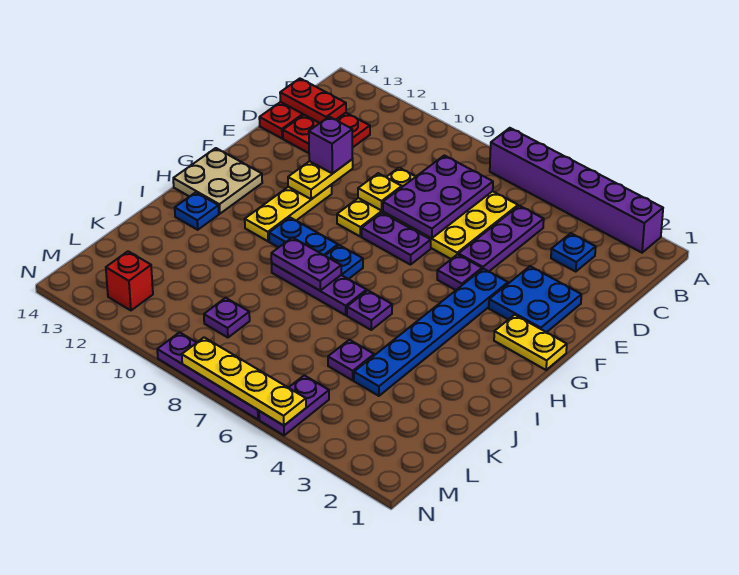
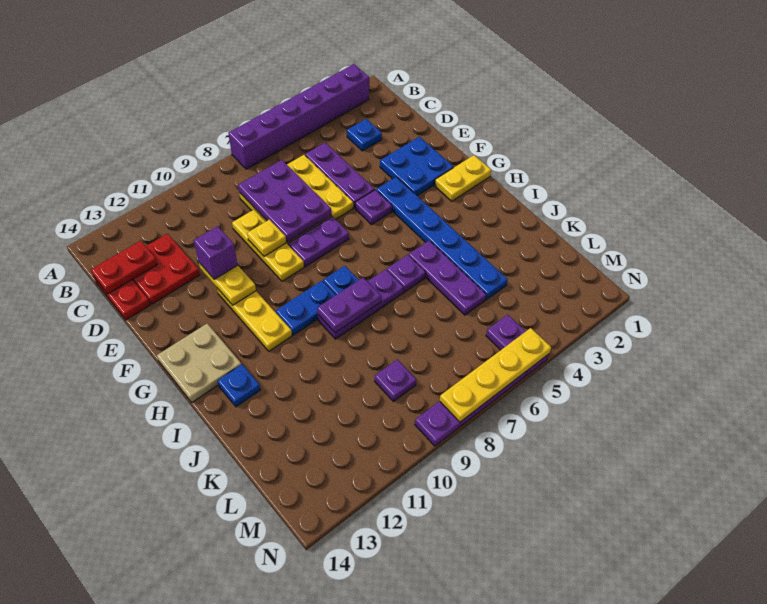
purple 1x1 plate [328,340,374,380] -> purple 1x3 plate [409,241,486,315]
red 1x1 brick [106,251,153,310] -> none

